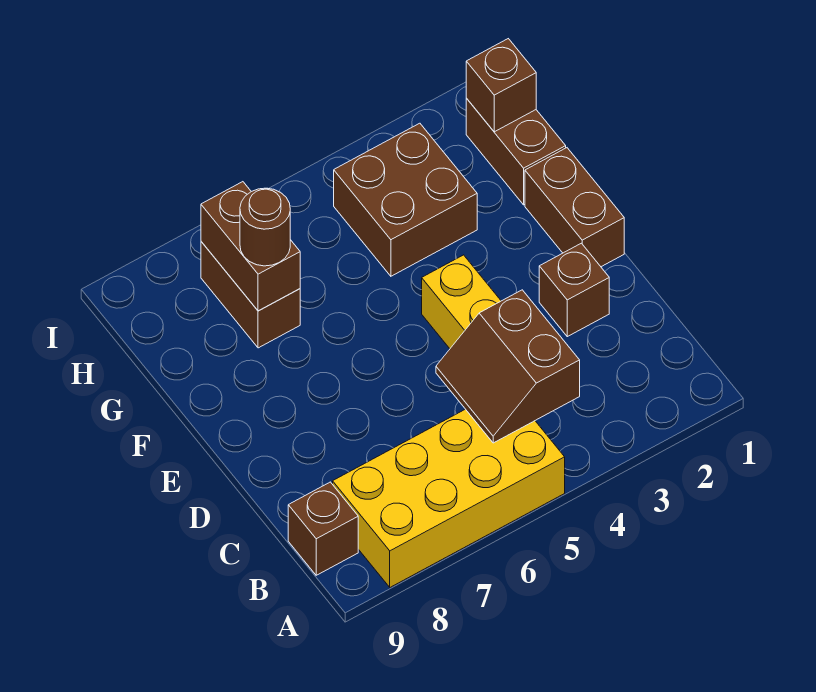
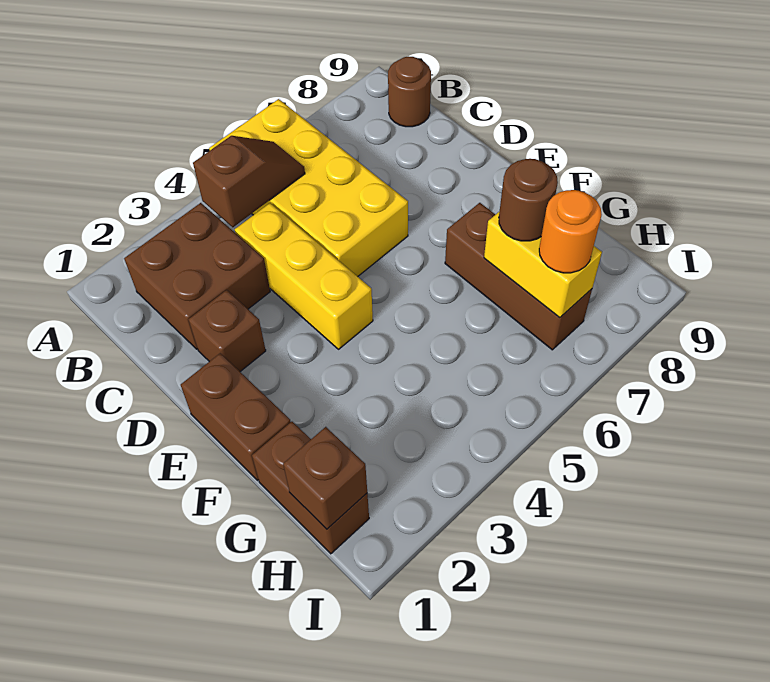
yellow 2x4 brick [333,409,565,587] -> yellow 2x4 brick turned to [209,99,408,277]
brown 2x2 slope [436,290,580,443] -> brown 1x2 slope [193,136,305,227]
brown 1x1 brick [288,482,358,575] -> brown 1x1 round brick [388,56,431,127]
brown 2x2 brick [334,123,477,276] -> brown 2x2 brick moved to [124,203,270,349]
brown 1x2 brick [201,242,300,348] -> brown 1x3 brick [445,203,592,350]
brown 1x2 brick [201,182,300,311] -> yellow 1x2 brick [484,212,602,318]
none -> orange 1x1 round brick [539,190,602,273]

